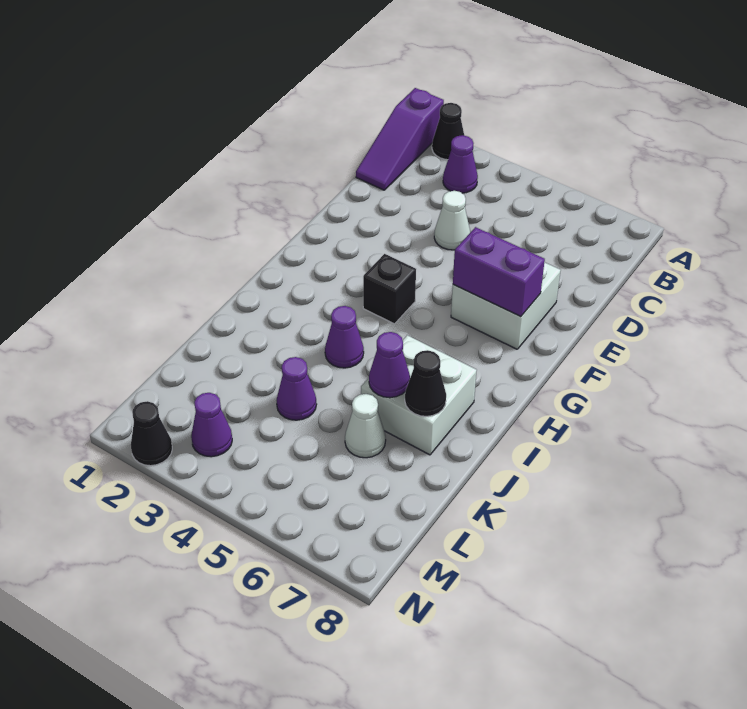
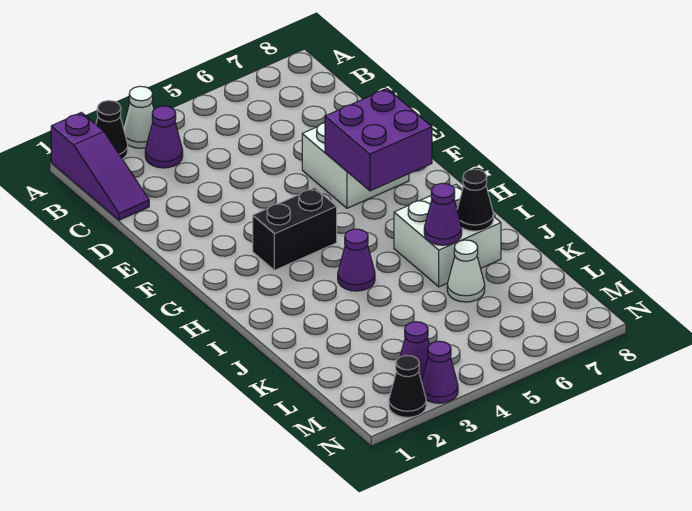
white 1x1 cone [434,191,470,250] -> white 1x1 cone moved to [123,86,154,148]
purple 1x2 brick [453,227,545,317] -> purple 2x2 brick [325,89,432,191]
black 1x1 brick [363,254,416,324] -> black 1x2 brick [253,188,337,270]
purple 1x1 cone [277,357,317,420] -> purple 1x1 cone moved to [422,341,458,403]

